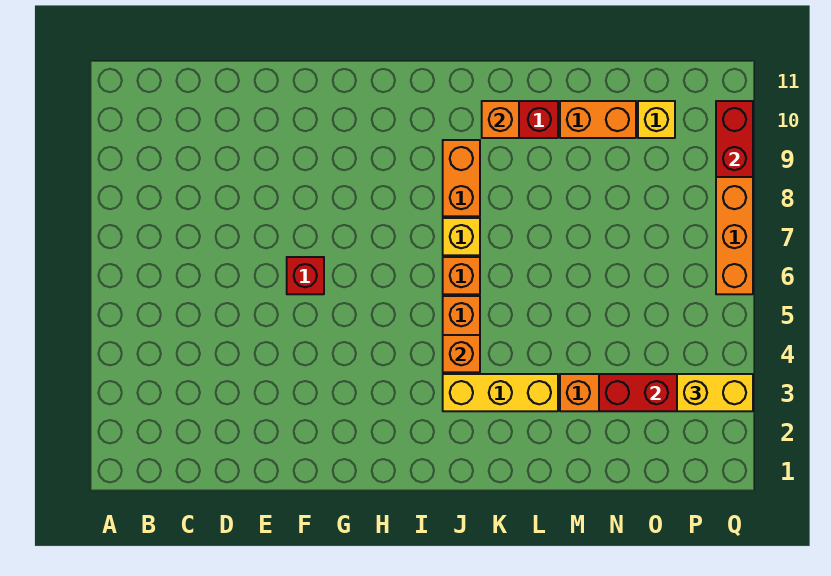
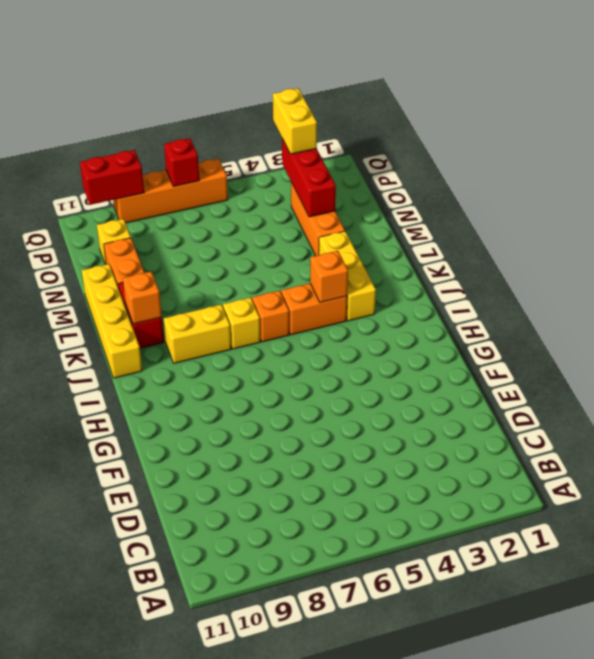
red 1x1 brick [287,257,324,294] -> red 1x1 brick moved to [164,138,199,187]
orange 1x2 brick [443,140,480,216] -> yellow 1x2 brick [164,305,231,363]
none -> yellow 1x4 brick [82,264,142,378]

